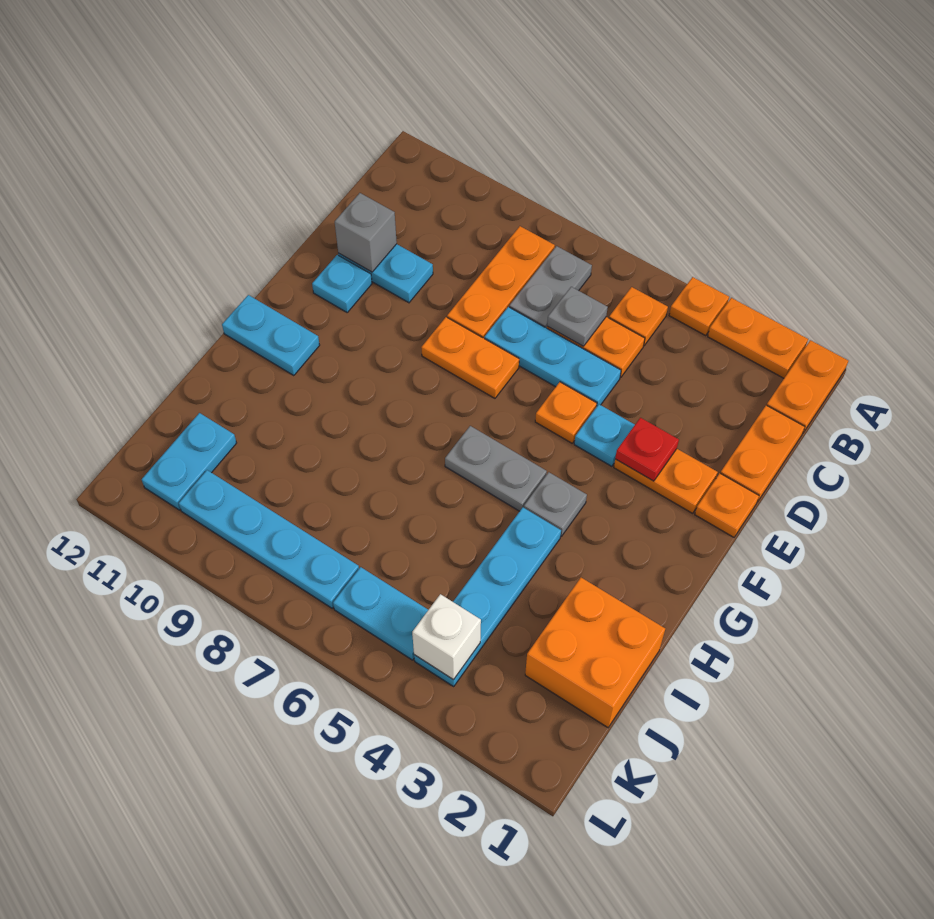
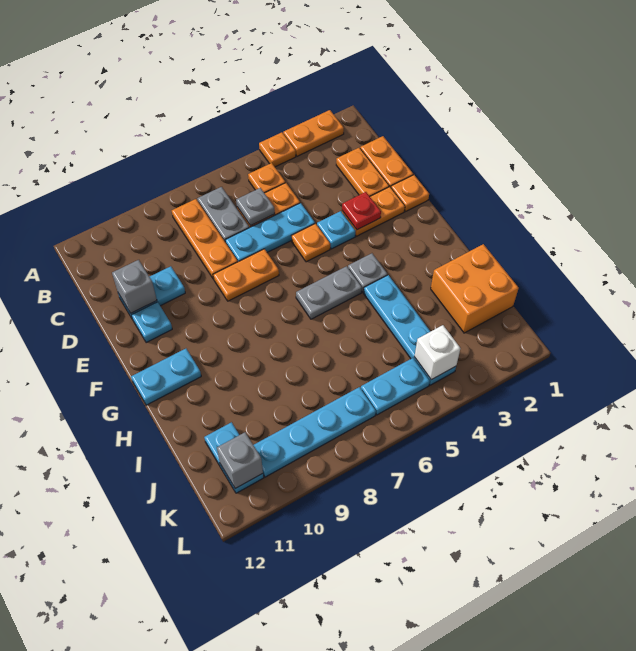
orange 1x2 plate [767,340,848,433] -> orange 1x2 plate moved to [336,148,389,196]
none -> grey 1x1 brick [217,432,263,489]

